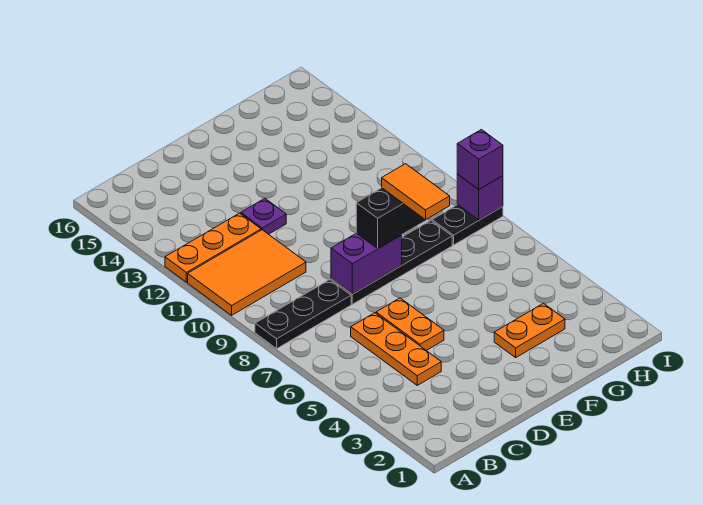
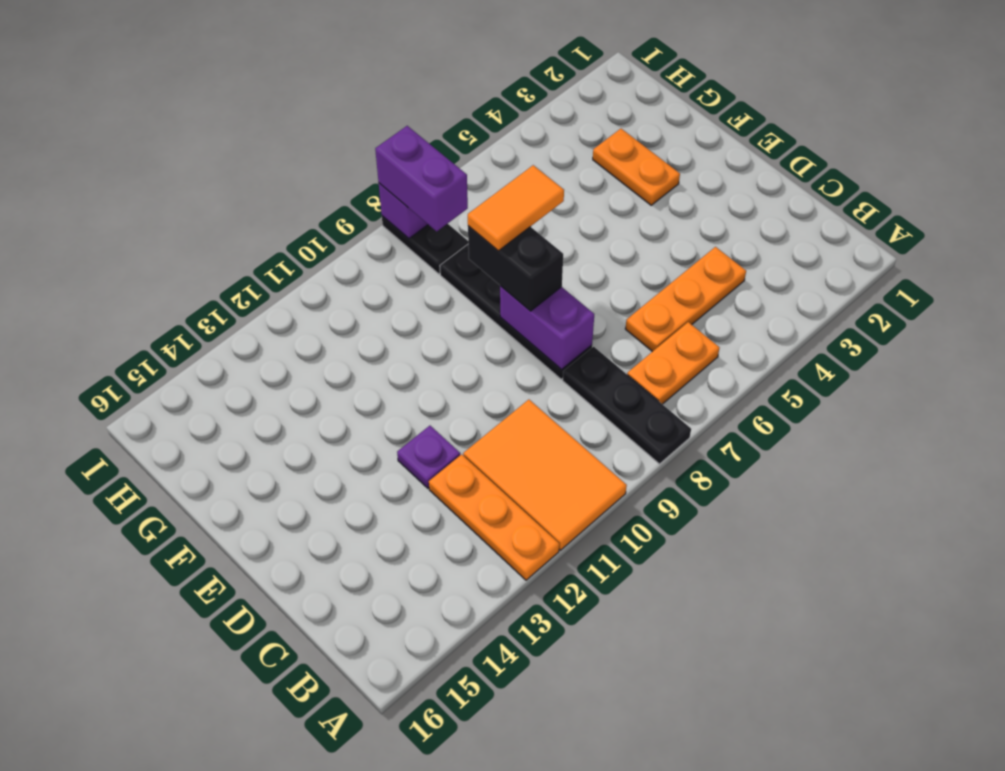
orange 1x2 plate [376,298,444,350] -> orange 1x2 plate moved to [627,322,719,404]
purple 1x1 brick [457,130,503,189] -> purple 1x2 brick [375,126,468,231]

